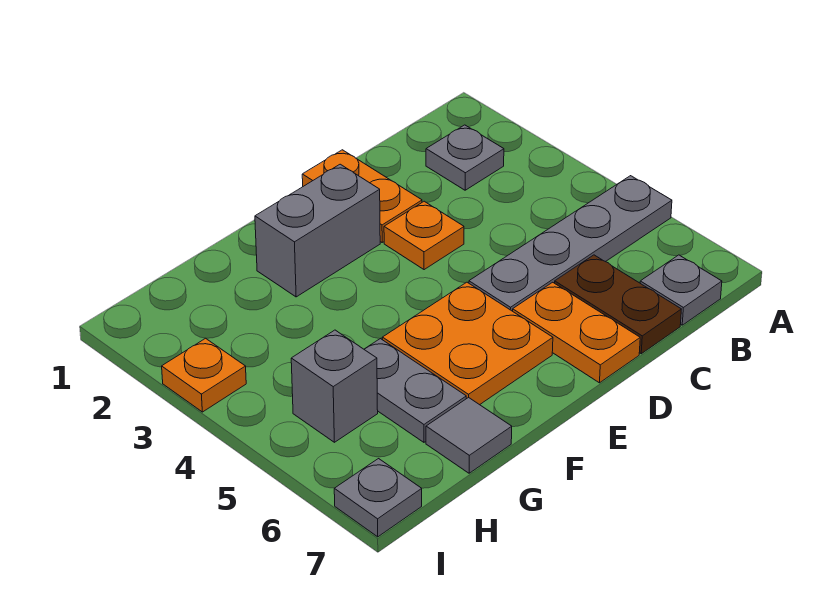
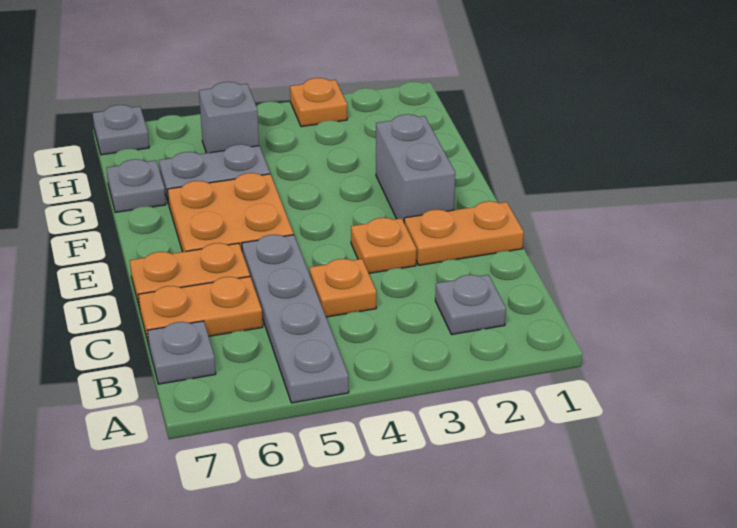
none -> orange 1x1 plate [309,259,376,317]
brown 1x2 plate [555,255,681,354] -> orange 1x2 plate [138,277,263,345]
grey 1x1 tile [426,397,512,473] -> grey 1x1 plate [106,159,166,212]

